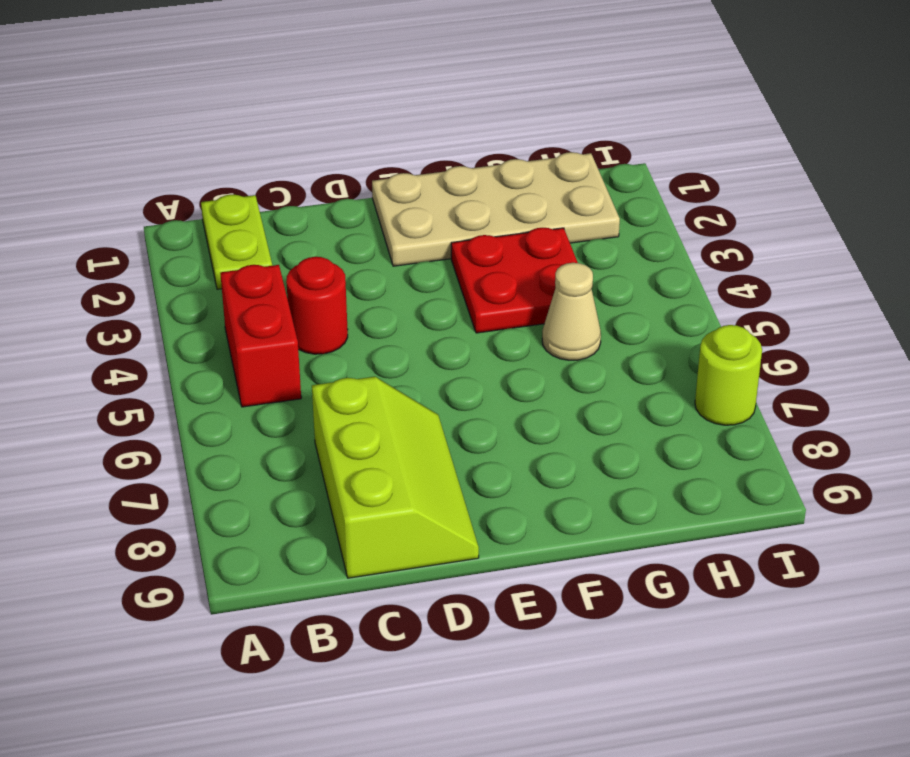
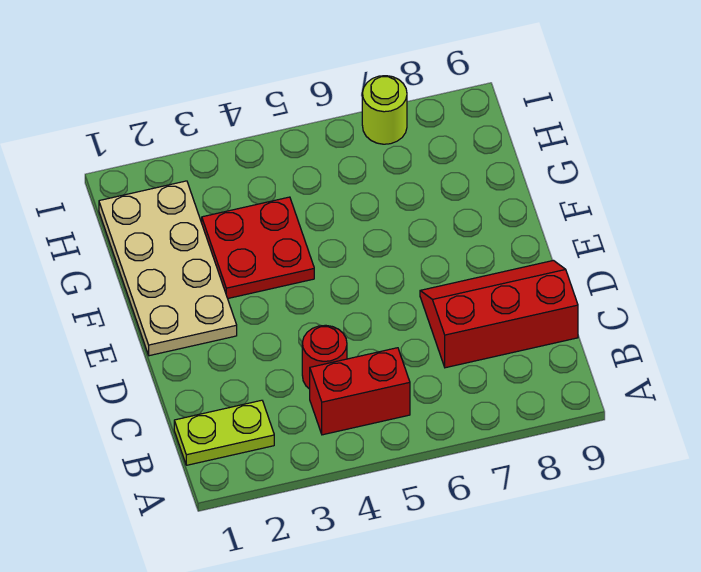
lime 2x3 slope [312,377,479,578] -> red 2x3 slope [420,260,578,368]
tan 1x1 cone [542,263,601,360] -> none

